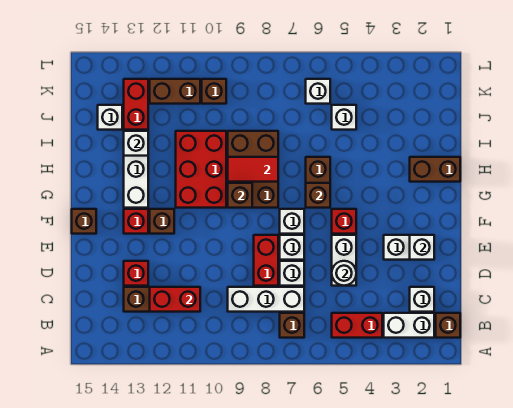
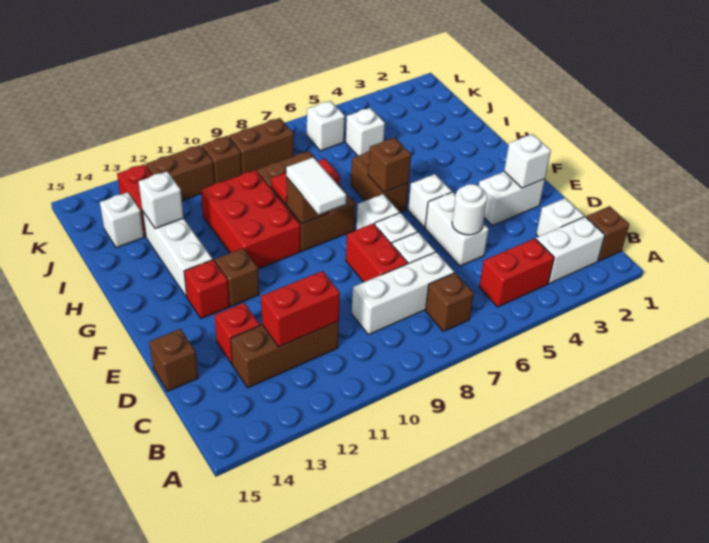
red 1x1 brick [332,209,356,234] -> white 1x1 brick [408,174,452,228]
none -> white 1x2 tile [286,157,346,215]
brown 1x1 brick [72,209,96,234] -> brown 1x1 brick moved to [149,329,198,391]
brown 1x2 brick [410,157,460,182] -> brown 1x2 brick moved to [229,118,294,174]

